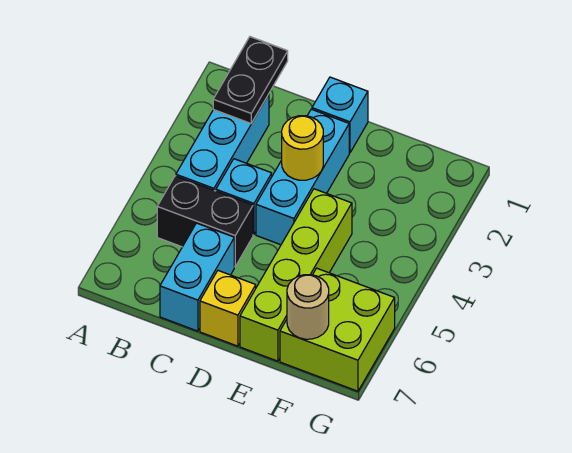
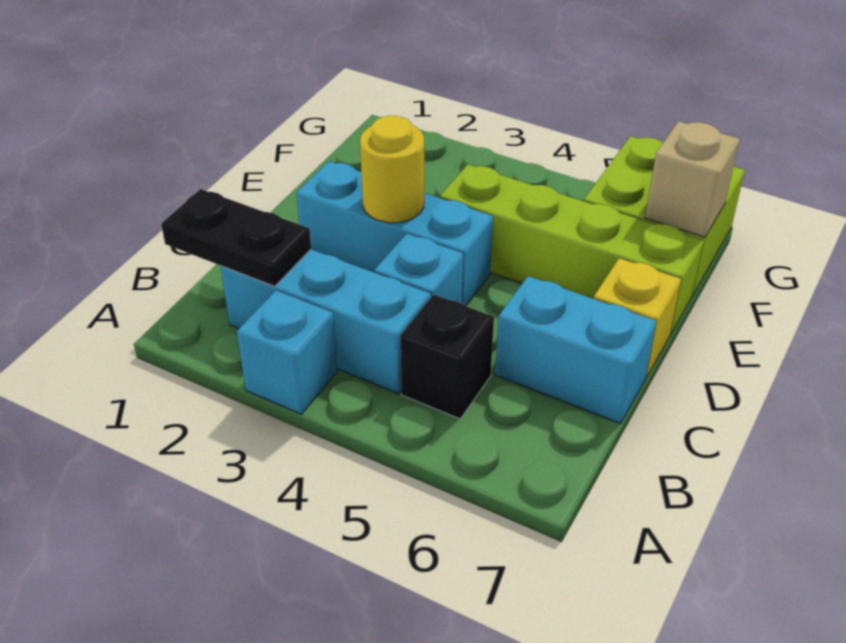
black 1x2 brick [157,176,253,267] -> black 1x1 brick [400,294,494,419]
cyan 1x1 brick [312,77,368,153] -> cyan 1x1 brick moved to [237,290,337,414]
tan 1x1 round brick [287,275,329,339] -> tan 1x1 brick [645,121,740,237]

